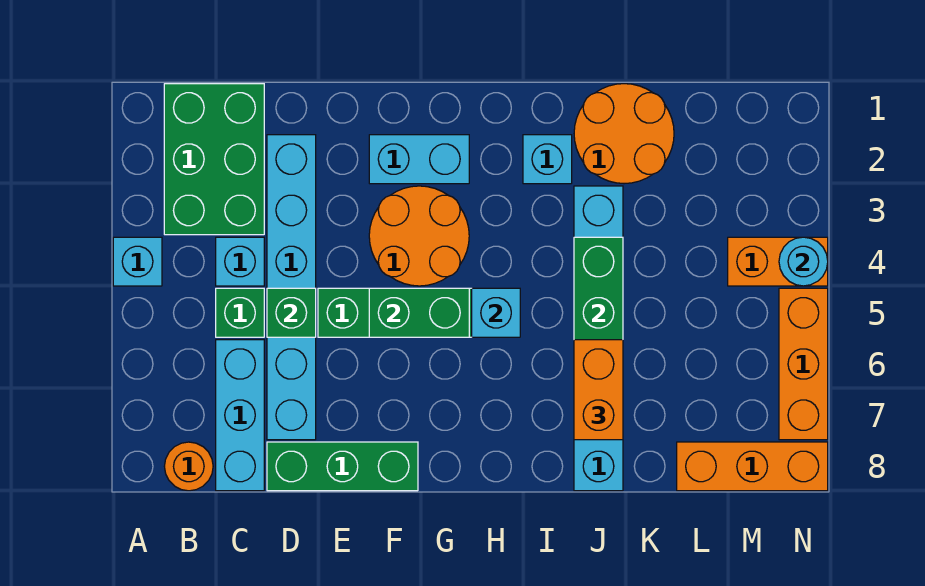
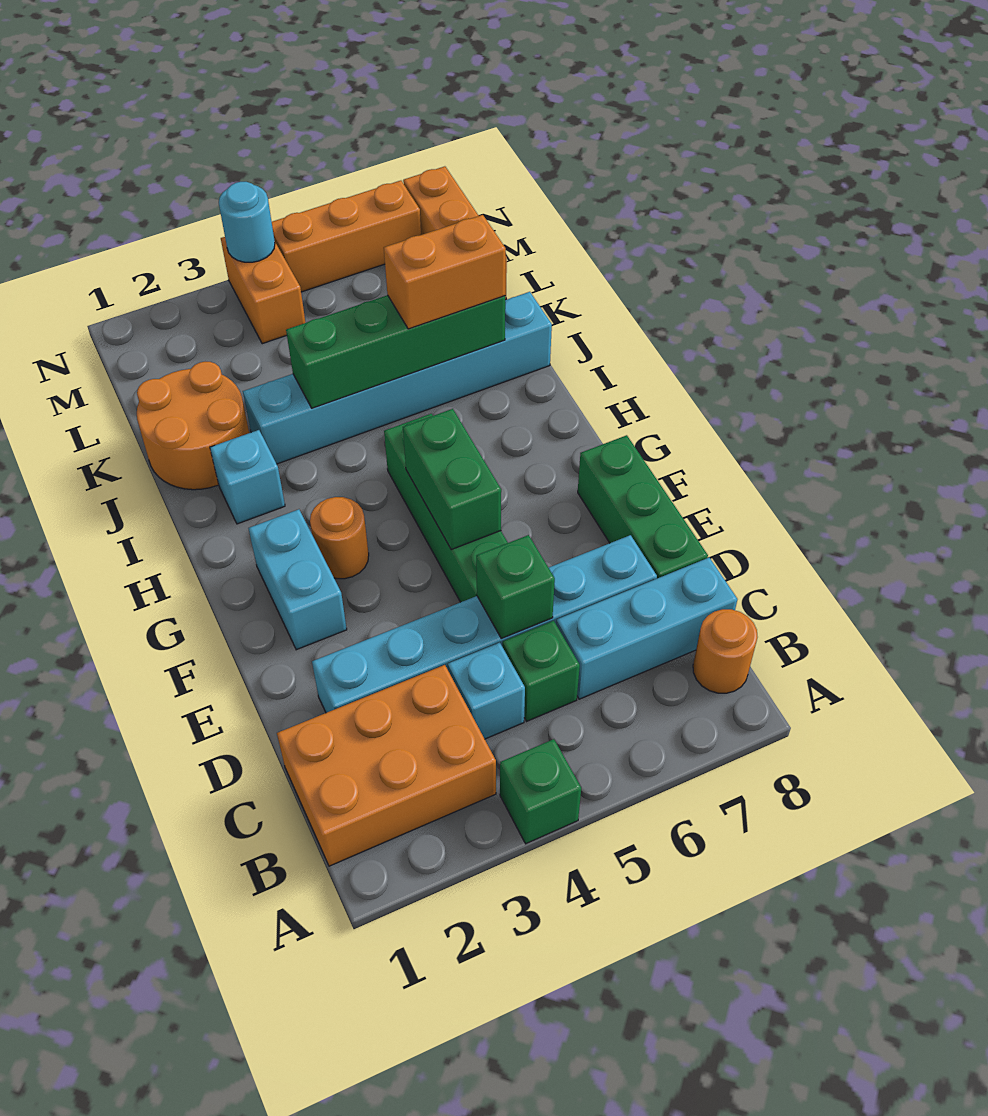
cyan 1x1 brick [113,237,162,286] -> green 1x1 brick [500,739,581,844]
green 2x3 brick [164,84,264,235] -> orange 2x3 brick [277,665,496,866]
orange 2x2 round brick [369,186,469,286] -> orange 1x1 round brick [310,497,369,579]
cyan 1x1 brick [472,288,520,337] -> none

